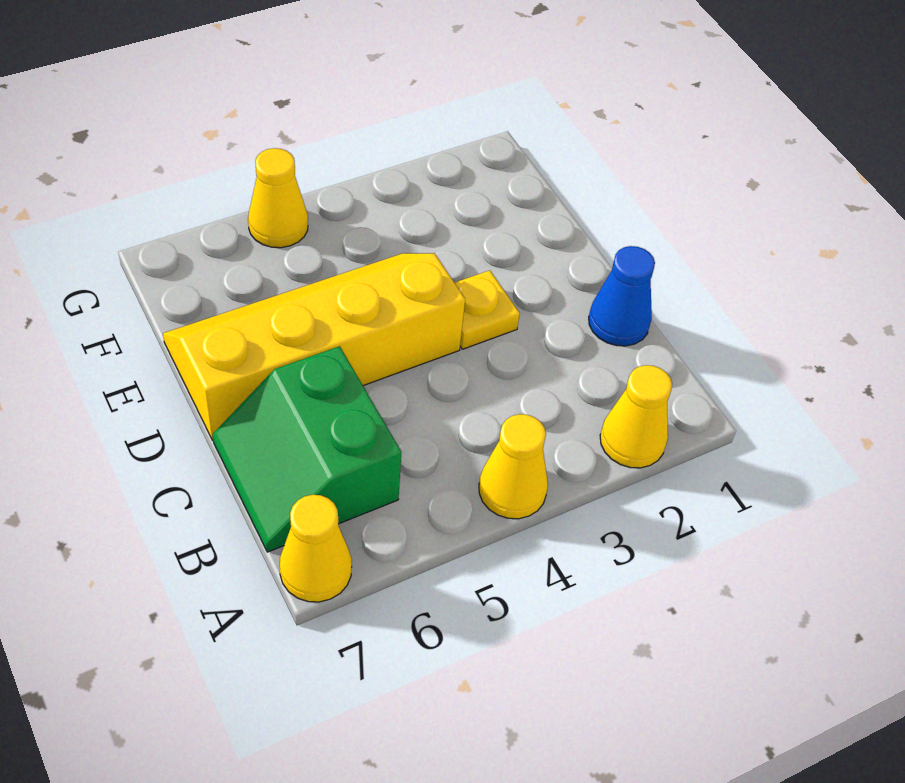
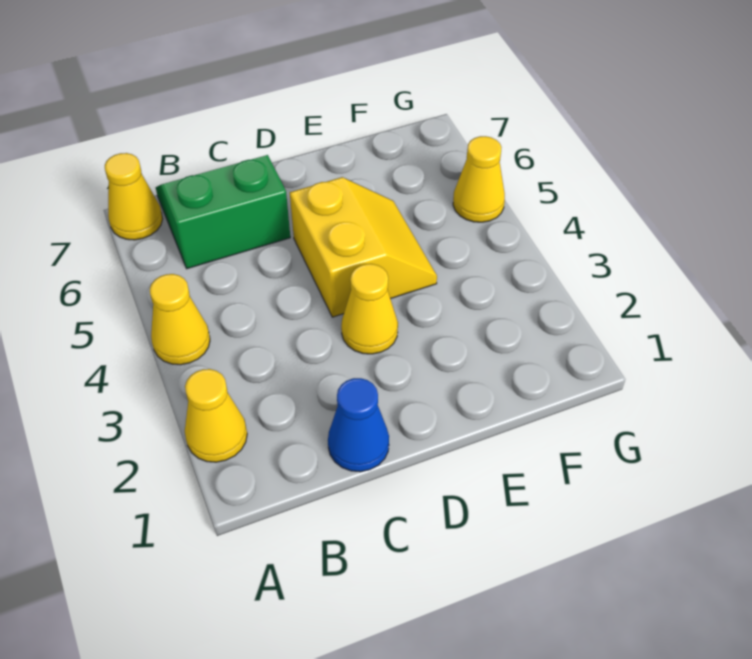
yellow 1x1 plate [455,270,520,349] -> yellow 1x1 cone [341,264,398,354]
yellow 2x4 slope [163,253,465,440] -> yellow 2x2 slope [290,177,437,317]

